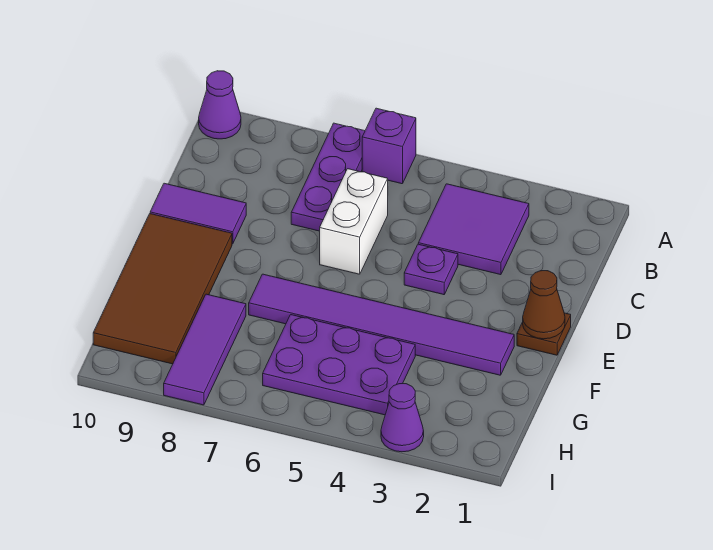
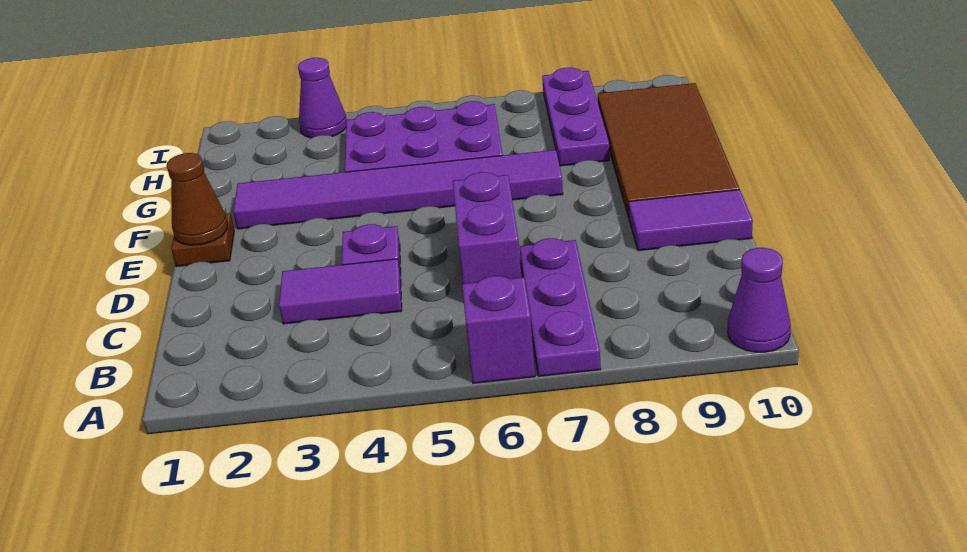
purple 2x2 tile [418,184,529,275] -> purple 1x2 tile [279,259,402,324]
white 1x2 brick [320,169,388,274] -> purple 1x2 brick [453,172,521,284]
purple 1x3 tile [164,294,246,405] -> purple 1x3 plate [542,67,610,166]

